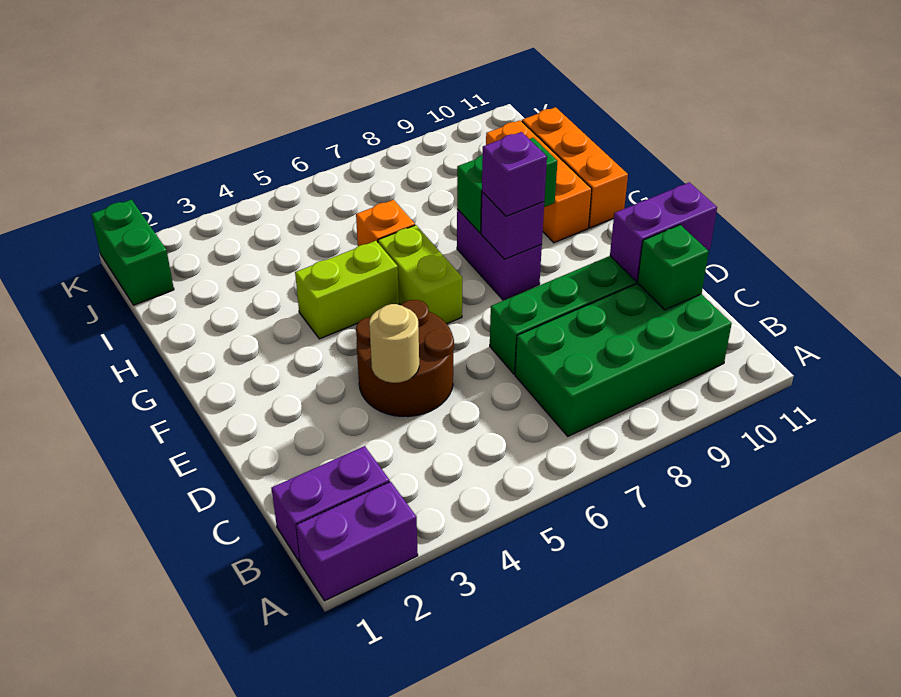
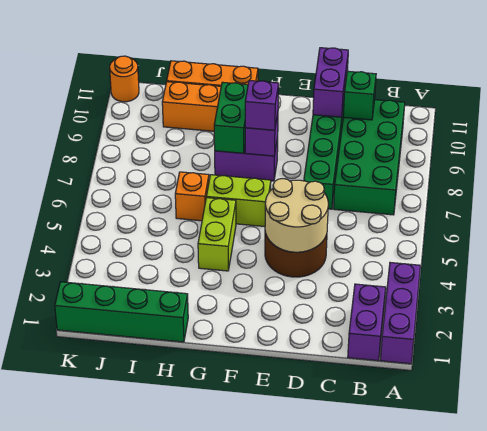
purple 1x2 brick [296,482,418,601] -> purple 1x3 brick [380,263,420,364]
tan 1x1 round brick [369,304,419,383] -> tan 2x2 round brick [265,179,328,252]
green 1x2 brick [91,200,174,305] -> green 1x4 brick [55,282,188,342]
none -> orange 1x1 round brick [110,56,139,102]

